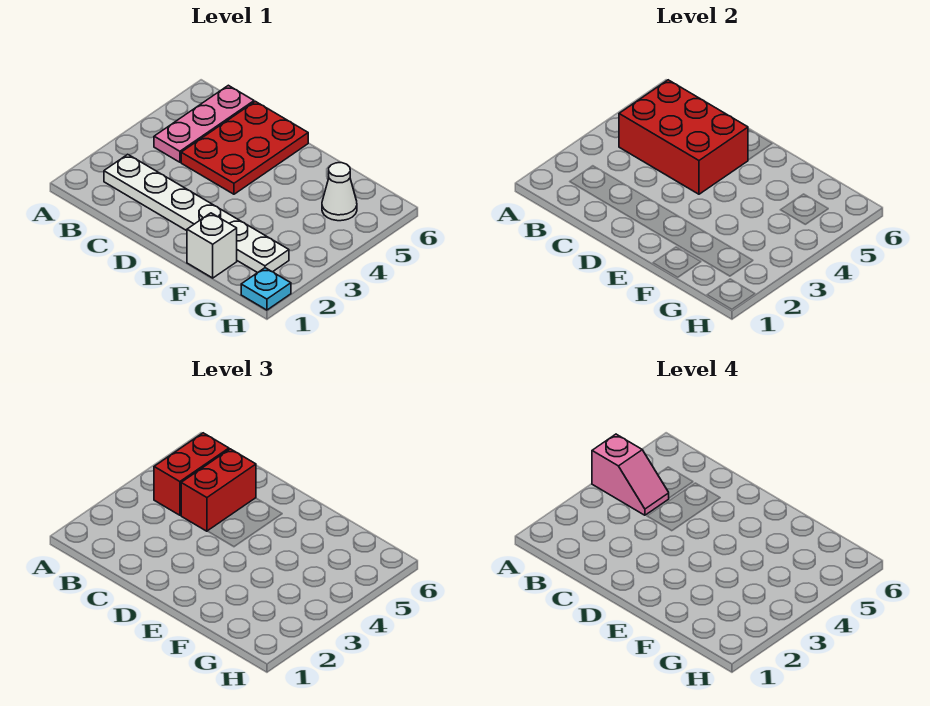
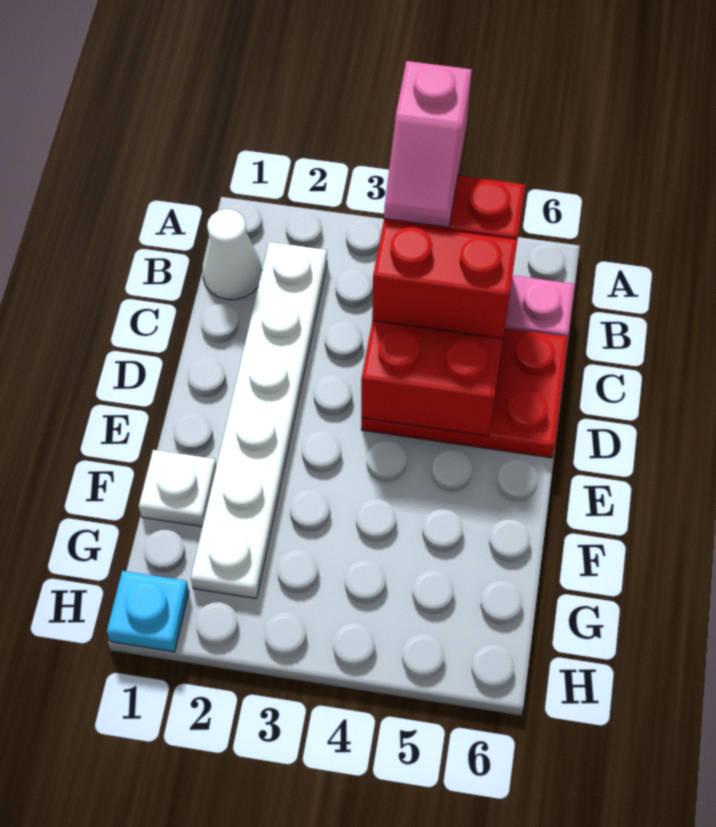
white 1x1 brick [187,213,237,278] -> white 1x1 plate [139,450,216,527]
white 1x1 cone [322,163,357,221] -> white 1x1 cone moved to [202,209,262,300]

